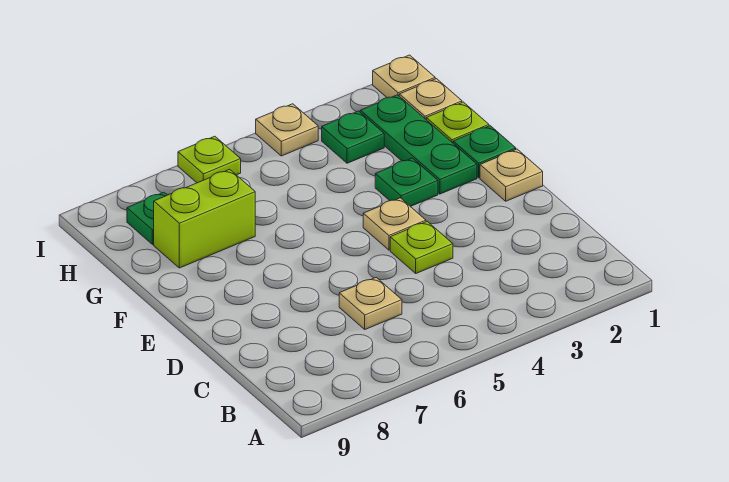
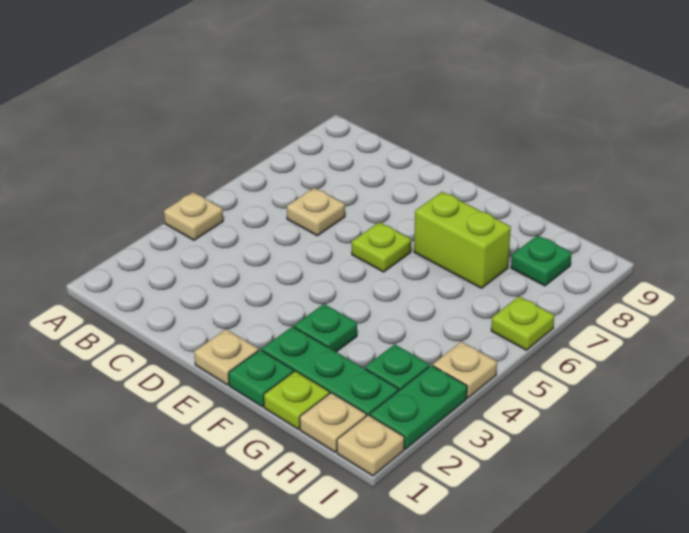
lime 1x1 plate [390,222,453,273] -> lime 1x1 plate moved to [352,222,411,272]
tan 1x1 plate [363,198,426,250] -> tan 1x1 plate moved to [164,192,223,240]
lime 1x2 brick [154,169,255,268] -> lime 1x2 brick turned to [414,192,511,288]
none -> green 1x2 plate [370,365,467,449]

